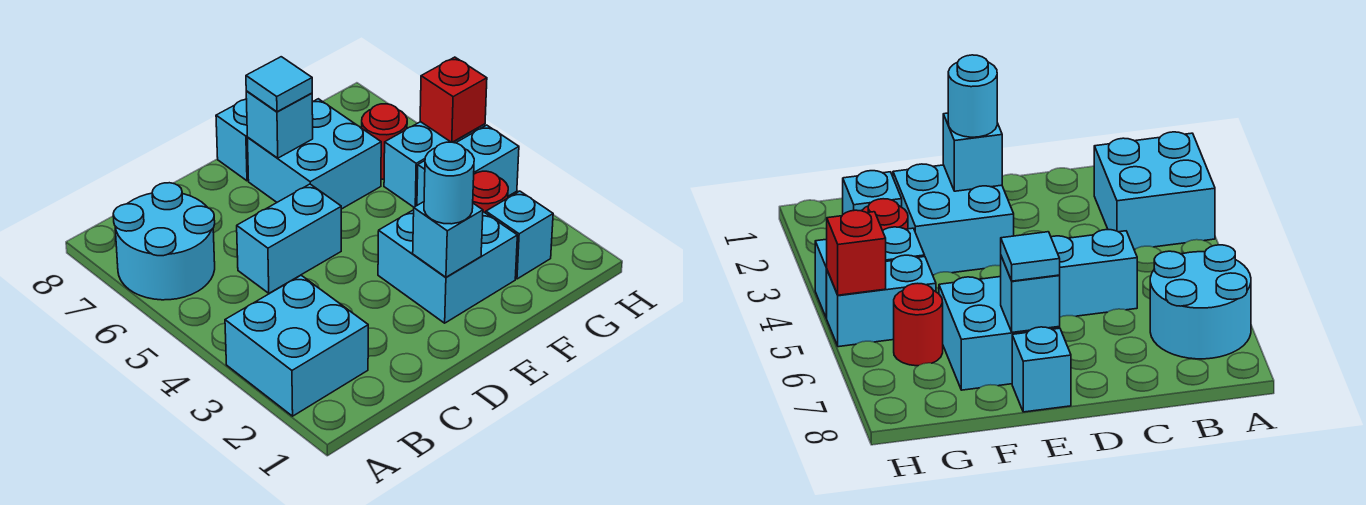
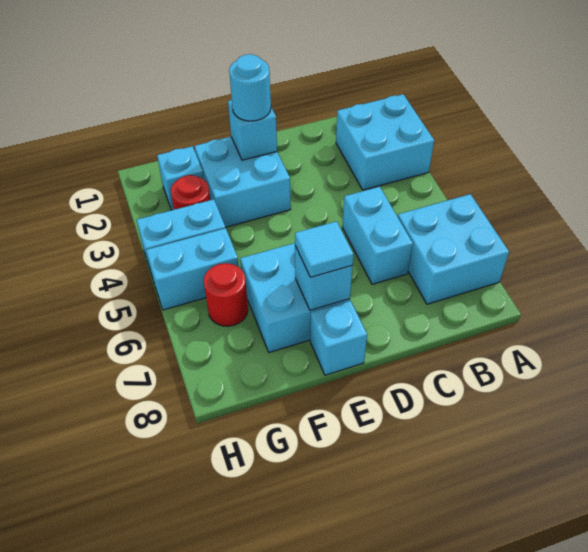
cyan 2x2 round brick [113,183,215,300] -> cyan 2x2 brick [398,194,509,304]
cyan 1x2 brick [237,184,341,293] -> cyan 1x2 brick turned to [342,187,413,284]
red 1x1 brick [420,57,487,142] -> none

